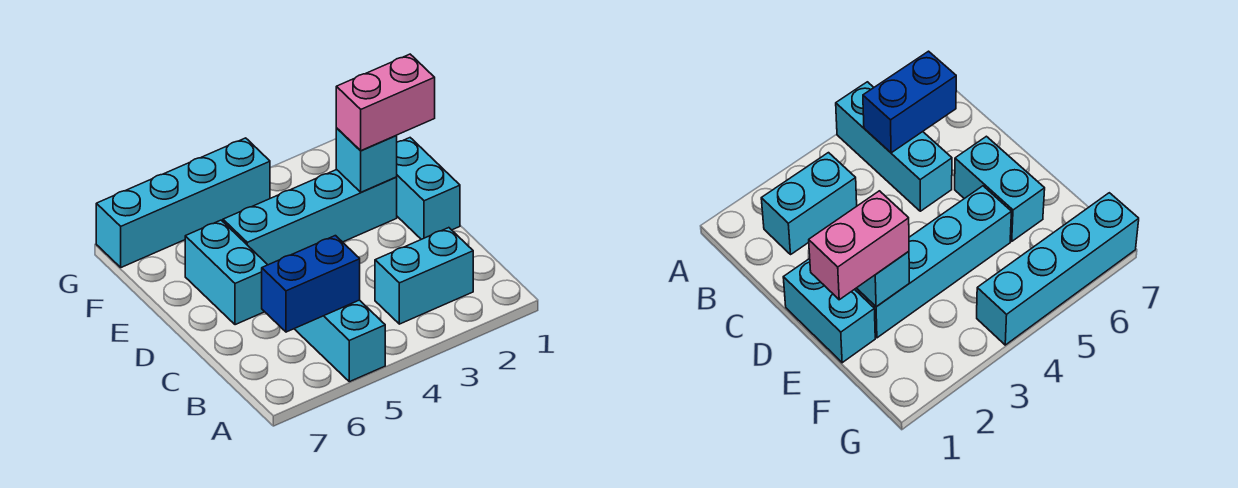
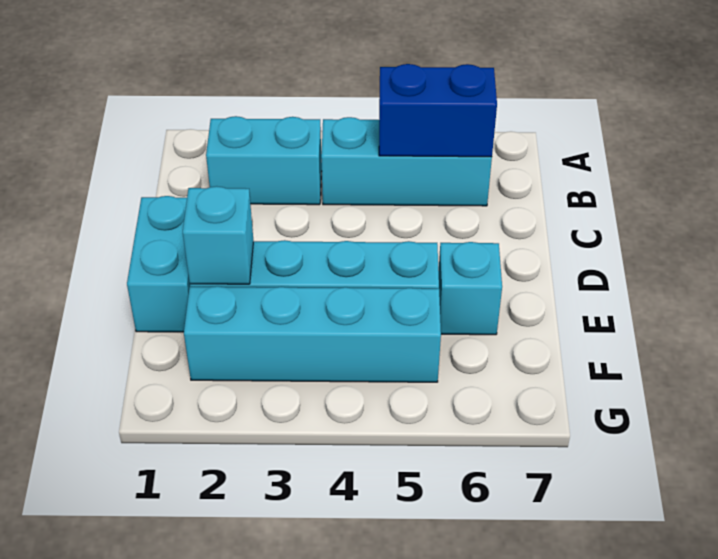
cyan 1x3 brick [295,300,385,382] -> cyan 1x3 brick turned to [321,117,492,206]
cyan 1x2 brick [185,220,267,325] -> cyan 1x1 brick [439,242,502,335]
pink 1x2 brick [336,54,435,151] -> none
cyan 1x4 brick [96,138,270,267] -> cyan 1x4 brick moved to [184,286,441,382]

